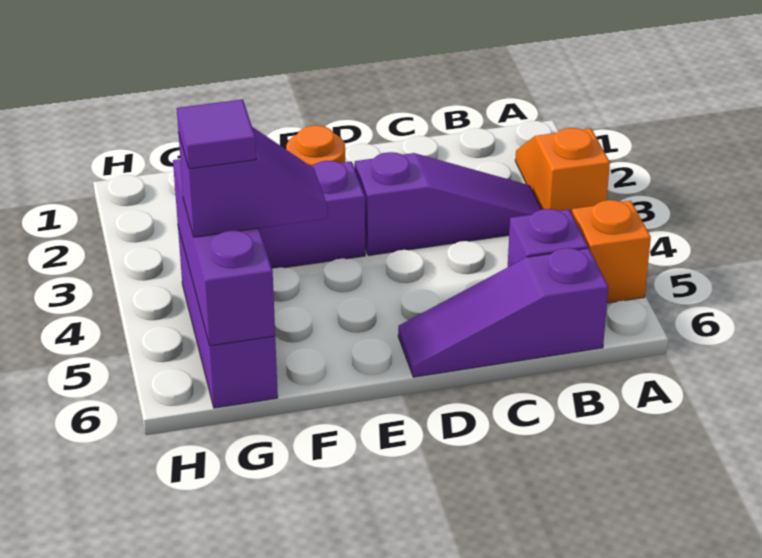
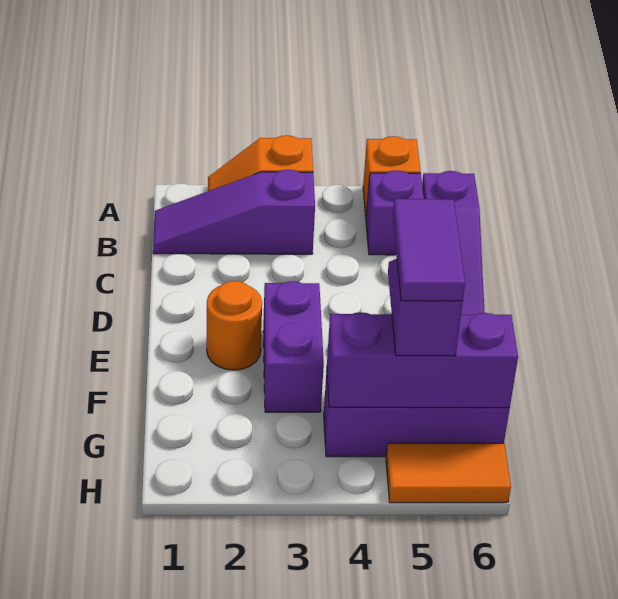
purple 1x3 slope [355,152,542,256] -> purple 1x3 slope turned to [153,170,315,254]
purple 1x1 tile [177,99,256,169] -> purple 1x2 tile [393,199,465,301]
none -> orange 1x2 tile [386,443,511,503]

